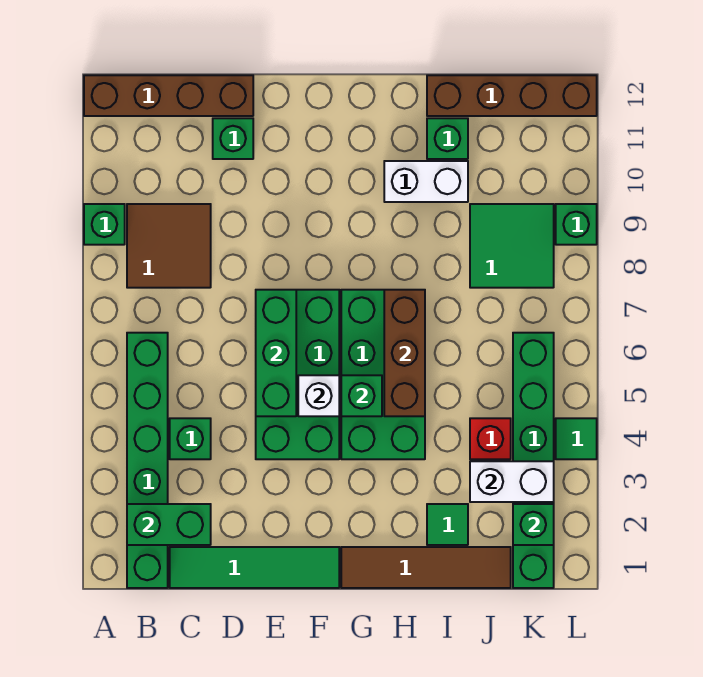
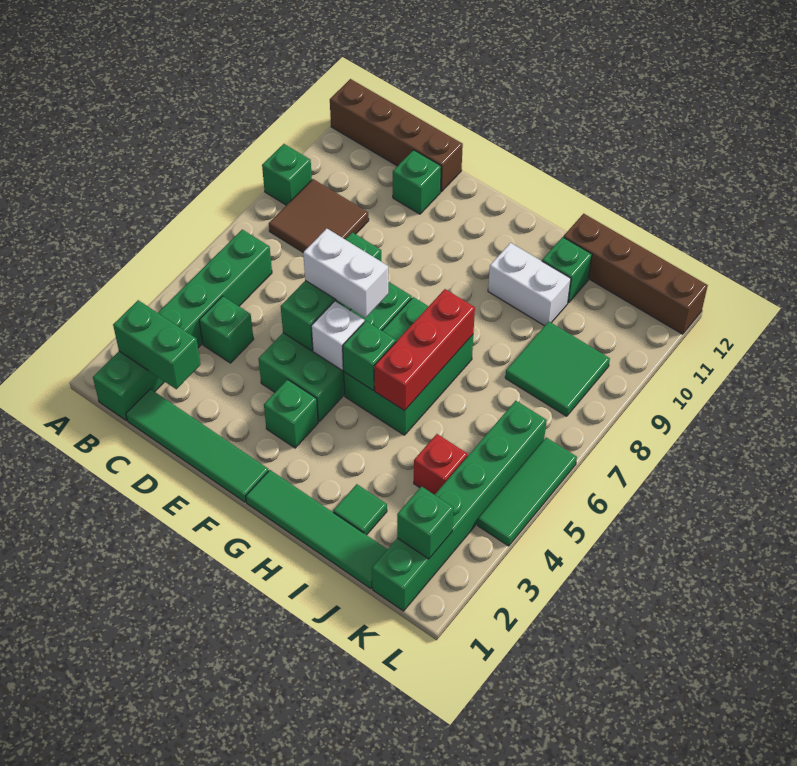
brown 1x4 tile [341,547,511,588] -> green 1x4 tile [246,470,388,589]
green 2x4 brick [341,290,425,459] -> green 2x3 brick [344,297,473,435]
brown 1x3 brick [384,290,425,416] -> red 1x3 brick [374,289,475,411]
white 1x2 brick [470,461,554,502] -> white 1x2 brick moved to [303,229,388,318]
green 1x1 tile [556,418,597,459] -> green 1x3 tile [478,438,577,546]
green 1x1 brick [556,204,597,245] -> green 1x1 brick moved to [264,380,318,448]

